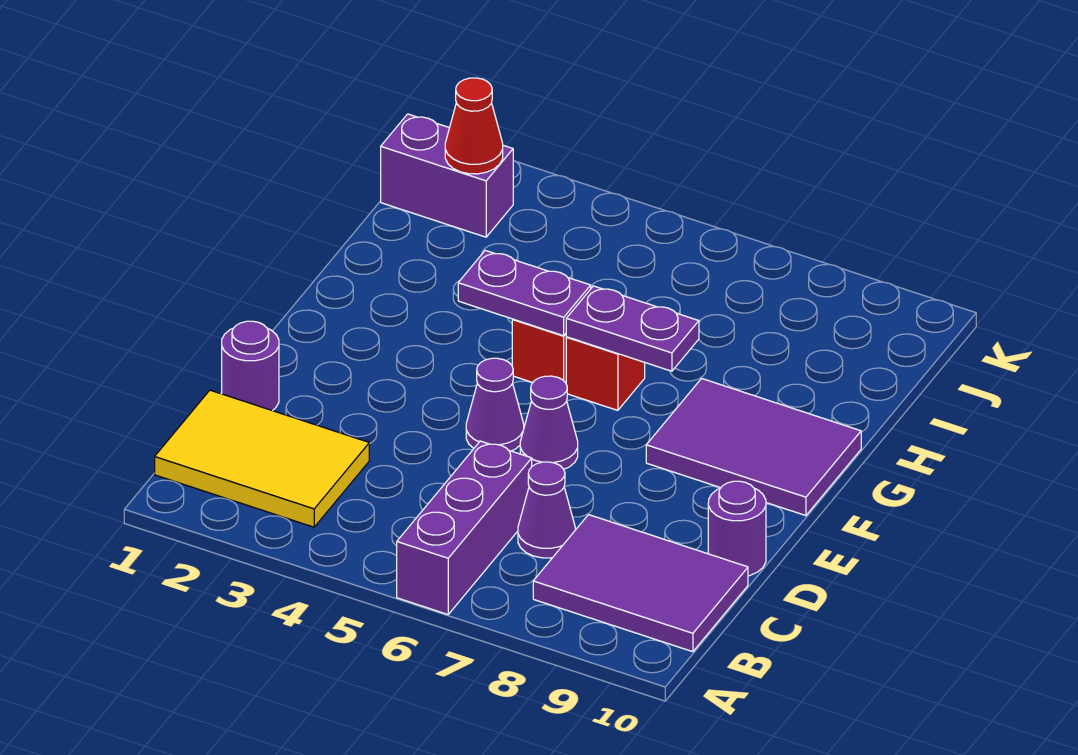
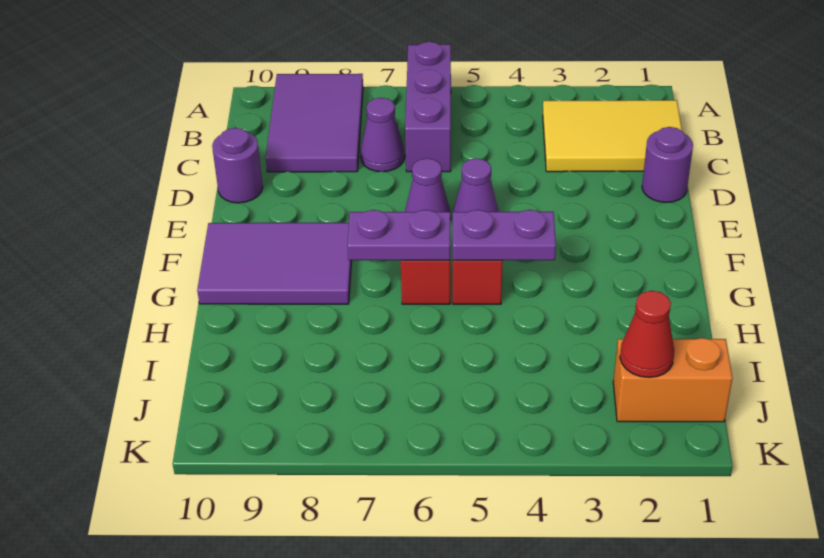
purple 2x3 tile [533,515,748,652] -> purple 2x3 tile turned to [266,74,363,172]
purple 1x2 brick [381,114,513,237] -> orange 1x2 brick [613,338,733,422]

